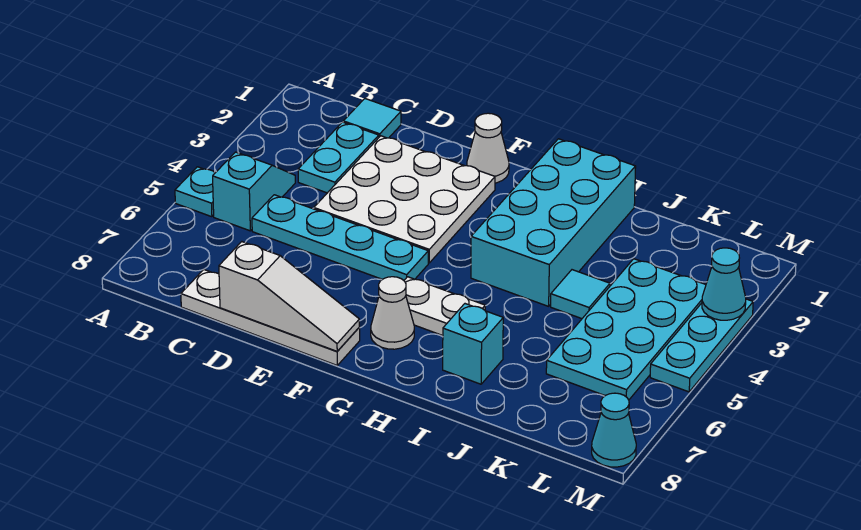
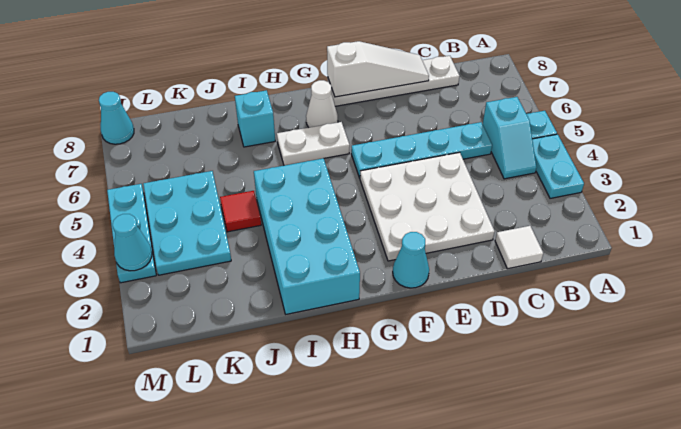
cyan 1x1 tile [343,99,401,138] -> white 1x1 tile [495,226,543,269]
cyan 1x2 plate [298,122,379,193] -> cyan 1x2 plate moved to [532,134,584,198]
white 1x3 slope [219,242,359,351] -> white 1x3 slope turned to [327,41,429,97]
white 1x1 cone [467,113,509,183] -> cyan 1x1 cone [393,232,429,288]
cyan 1x1 tile [551,270,610,319] -> red 1x1 tile [220,191,261,232]
cyan 2x4 plate [546,259,706,400] -> cyan 2x3 plate [143,171,231,275]

